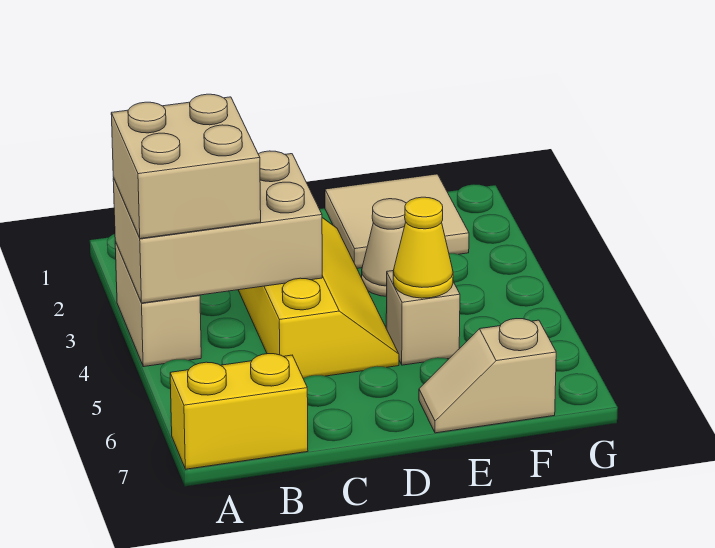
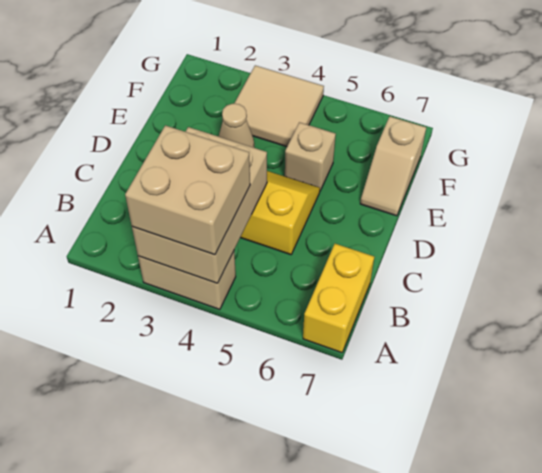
tan 2x2 tile [325,174,469,268] -> tan 2x2 tile moved to [234,65,324,147]
yellow 1x1 cone [393,197,453,298] -> none

